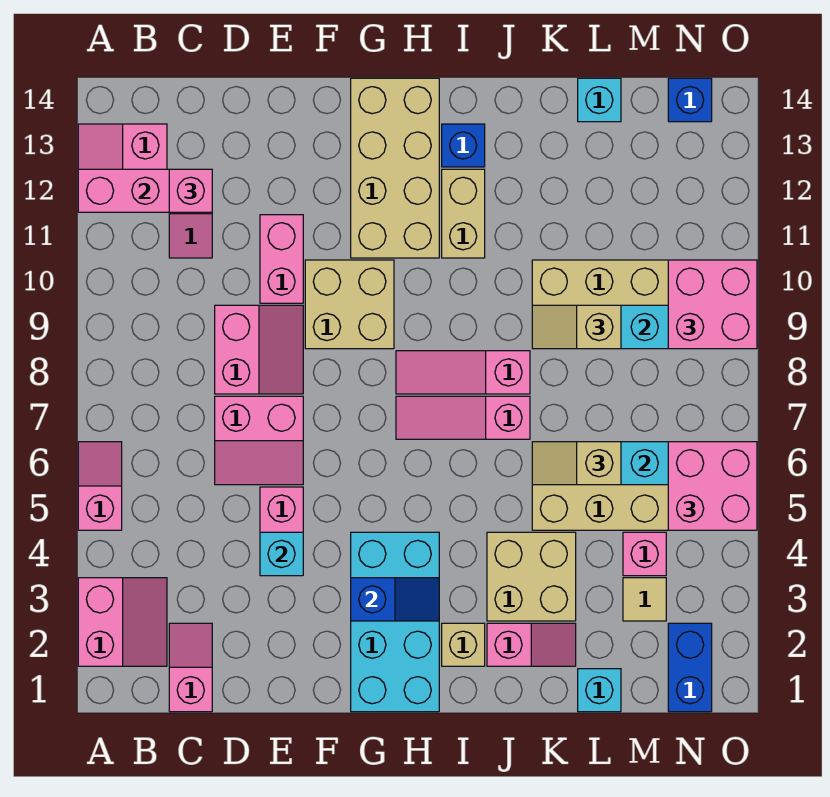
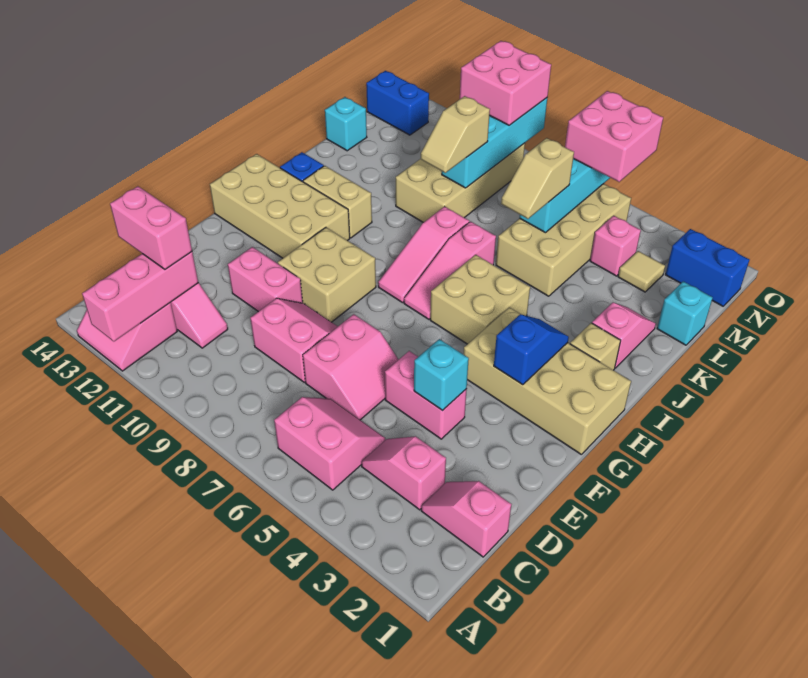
pink 2x2 slope [78,578,167,666] -> pink 2x2 slope moved to [274,397,385,490]
pink 1x2 slope [78,442,122,530] -> pink 1x2 slope moved to [361,436,446,510]
pink 1x1 brick [169,169,212,212] -> pink 1x2 brick [110,186,192,269]
cyan 2x4 brick [351,532,439,712] -> tan 2x4 brick [463,307,631,455]
tan 2x2 brick [487,532,576,621] -> tan 2x2 brick moved to [430,255,530,344]
blue 1x1 brick [668,78,712,122] -> blue 1x2 brick [366,71,429,135]

